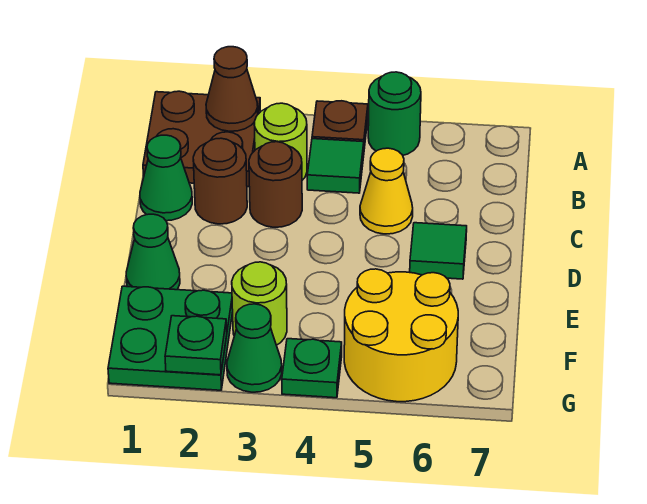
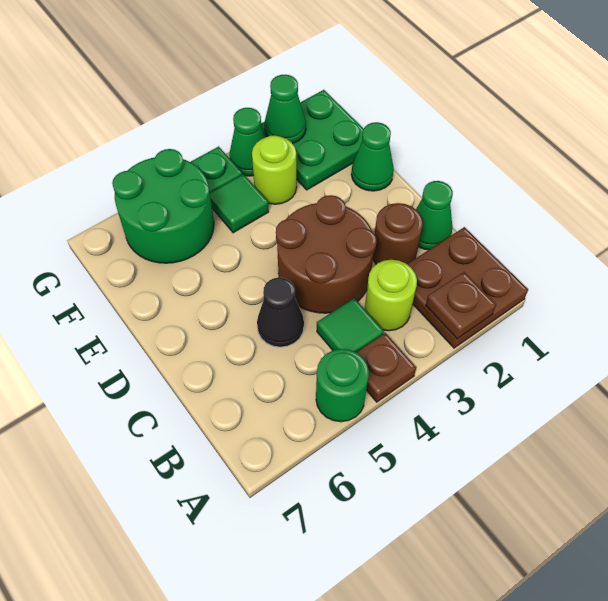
brown 1x1 cone [206,47,258,131] -> brown 1x1 plate [426,272,496,339]
brown 1x1 round brick [249,142,302,227] -> brown 2x2 round brick [276,195,377,313]
yellow 1x1 cone [360,148,413,234] -> black 1x1 cone [257,278,304,347]
green 1x1 tile [410,223,467,279] -> green 1x1 tile moved to [210,174,269,233]
yellow 2x2 round brick [344,269,458,402] -> green 2x2 round brick [112,149,214,263]
green 1x1 plate [165,316,227,375] -> green 1x1 cone [264,75,306,143]

